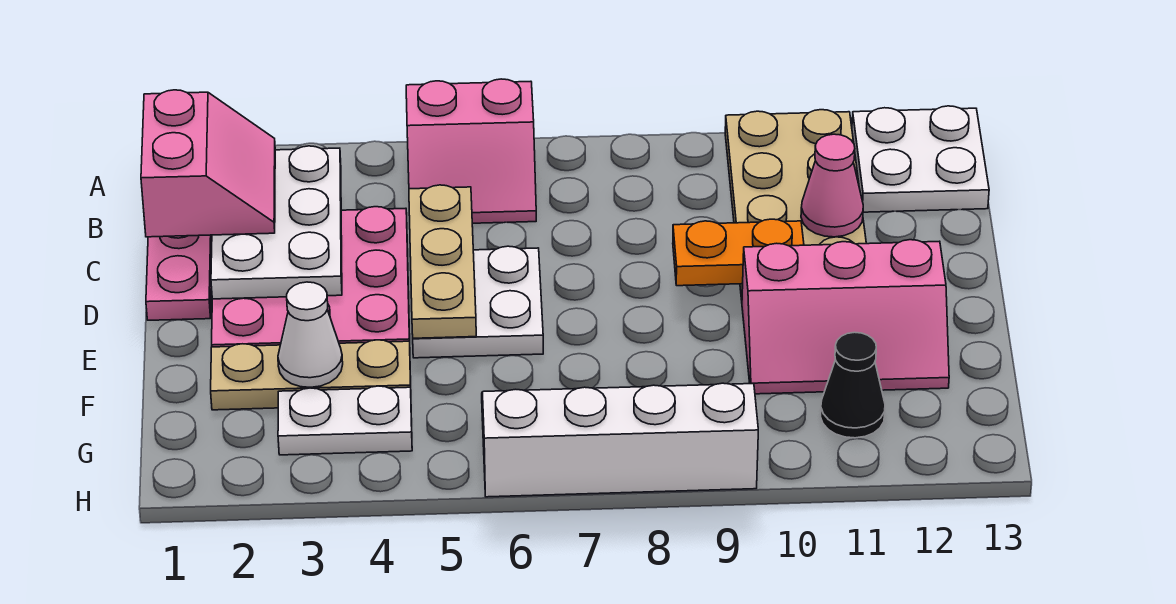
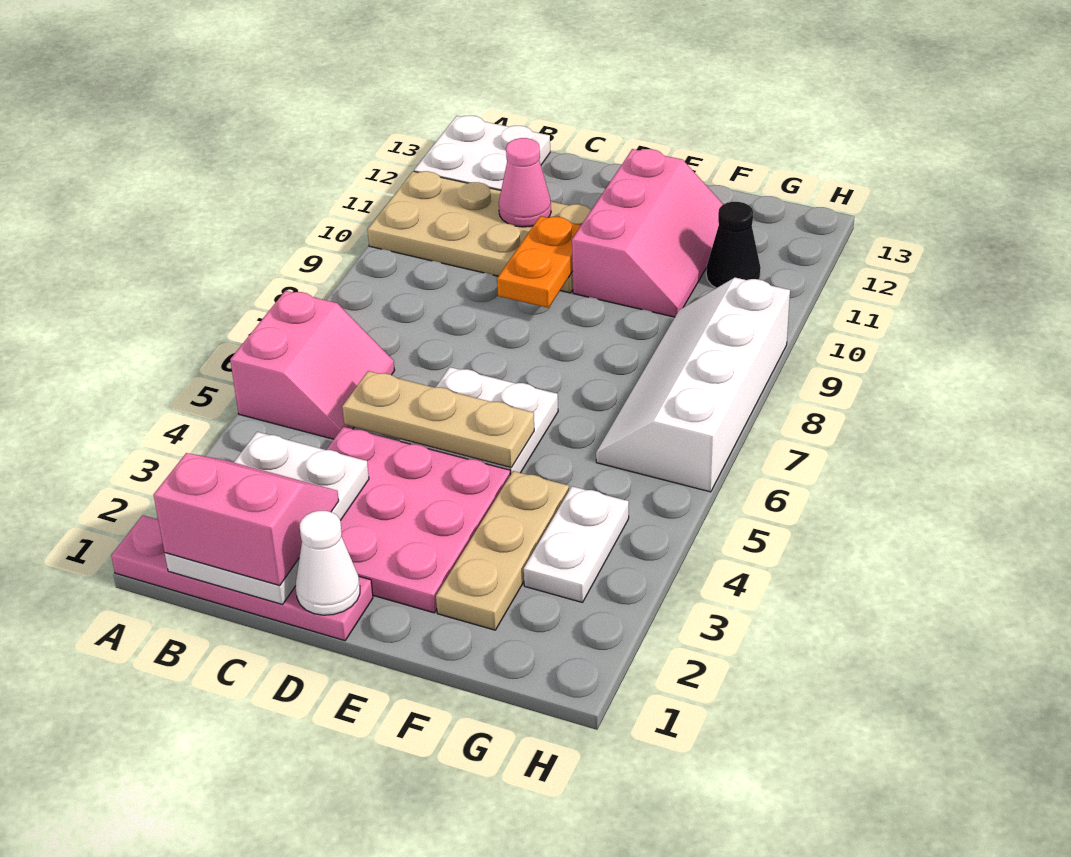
white 2x3 plate [211,146,342,299] -> white 2x3 plate turned to [165,432,369,604]
white 1x1 cone [278,282,343,387] -> white 1x1 cone moved to [296,511,360,615]

